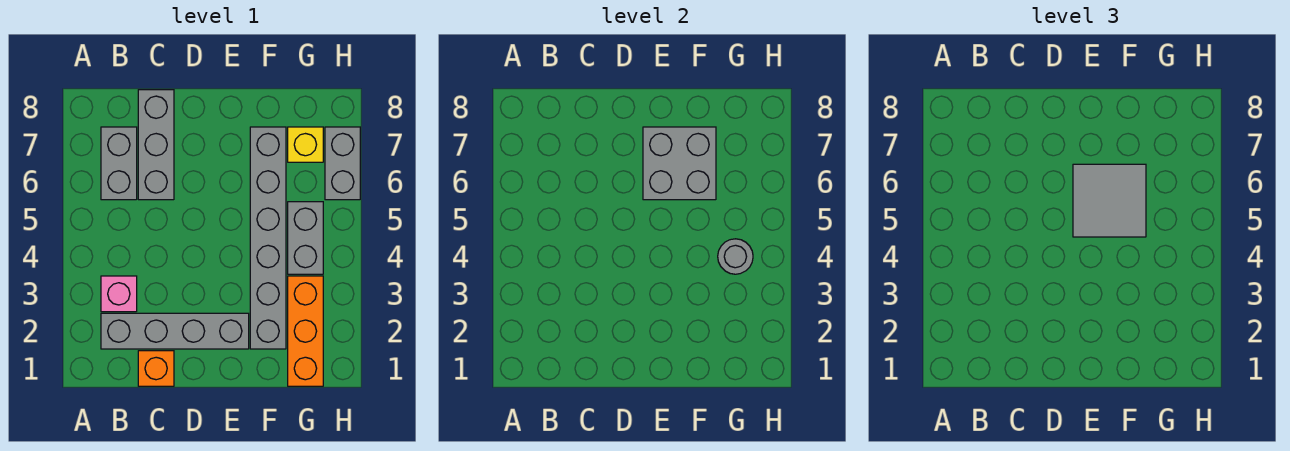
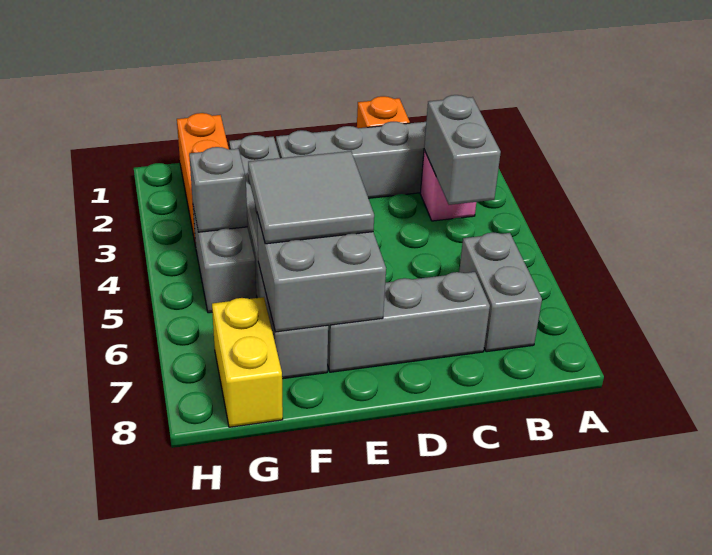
grey 1x3 brick [138,90,174,200] -> grey 1x3 brick turned to [327,272,490,372]
grey 1x1 round brick [718,239,753,274] -> grey 1x1 brick [189,147,247,232]
yellow 1x1 brick [288,127,323,162] -> yellow 1x2 brick [212,297,283,427]
grey 1x2 brick [325,127,360,200] -> grey 1x2 brick moved to [424,95,501,205]

